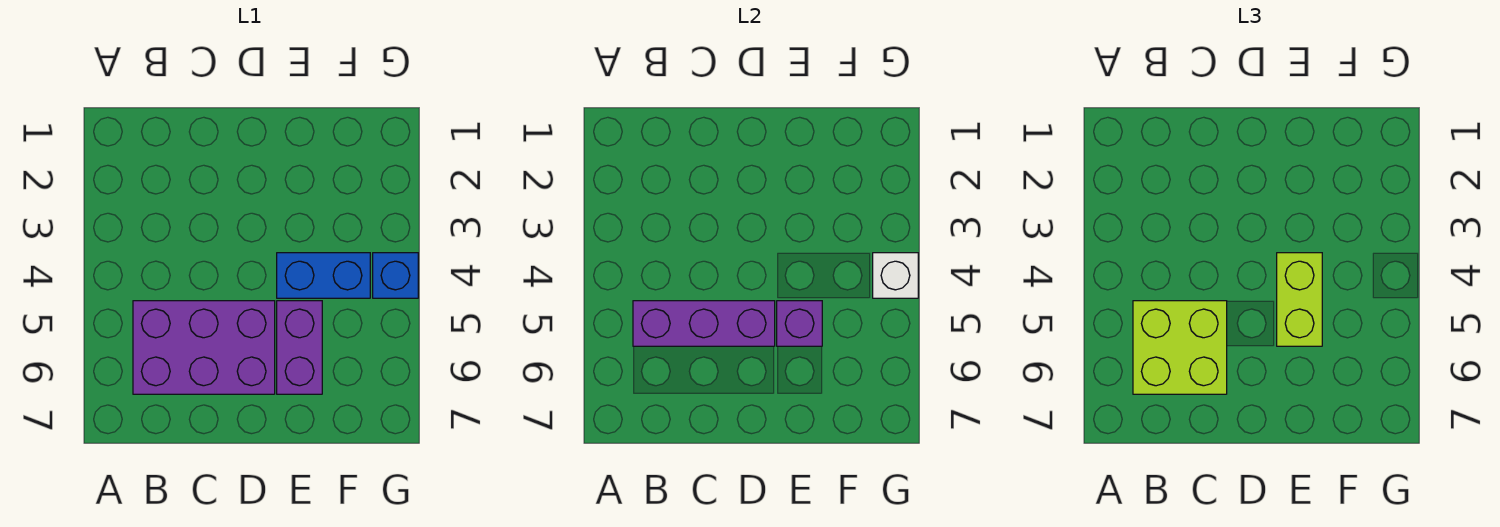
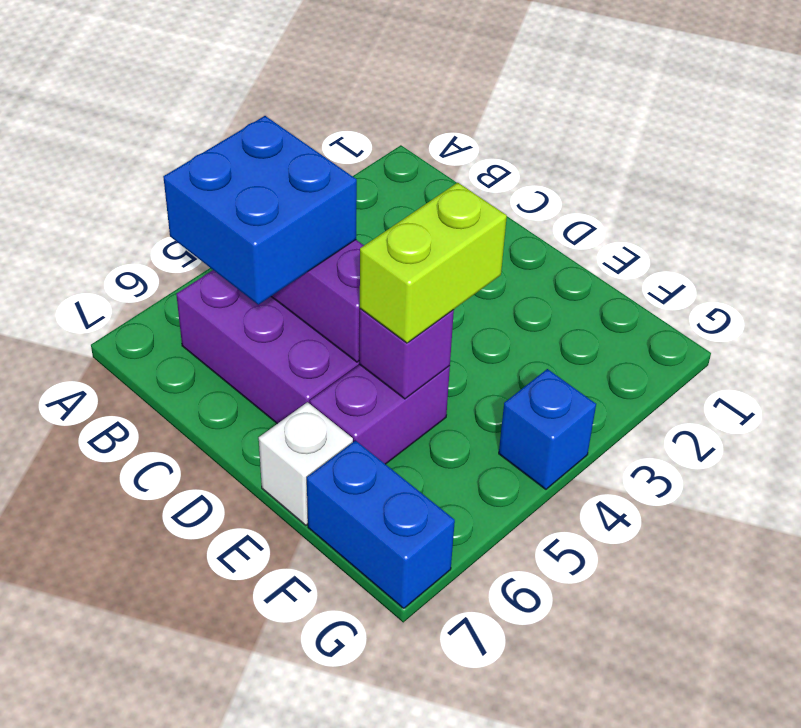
lime 2x2 brick [1133,301,1227,394] -> blue 2x2 brick [163,116,357,305]
blue 1x2 brick [277,253,370,298] -> blue 1x2 brick moved to [307,440,455,608]
white 1x1 brick [873,253,918,298] -> white 1x1 brick moved to [259,402,353,525]

